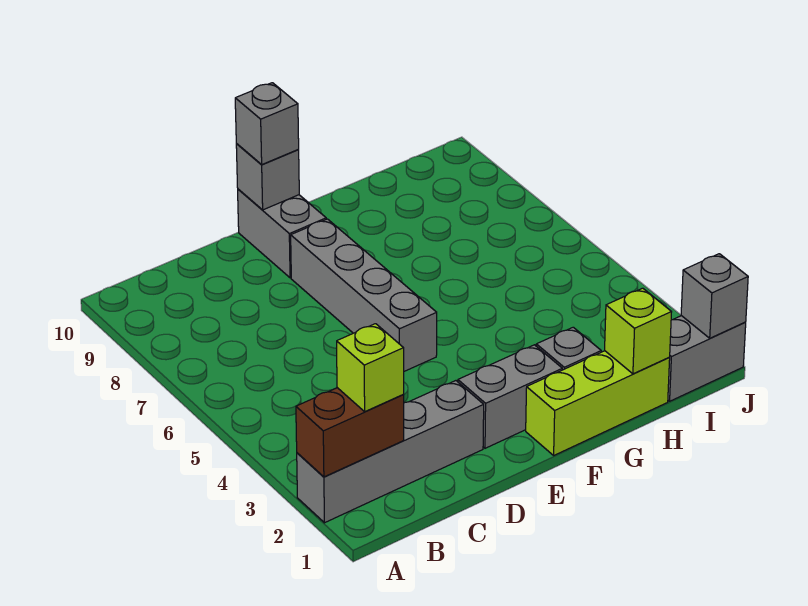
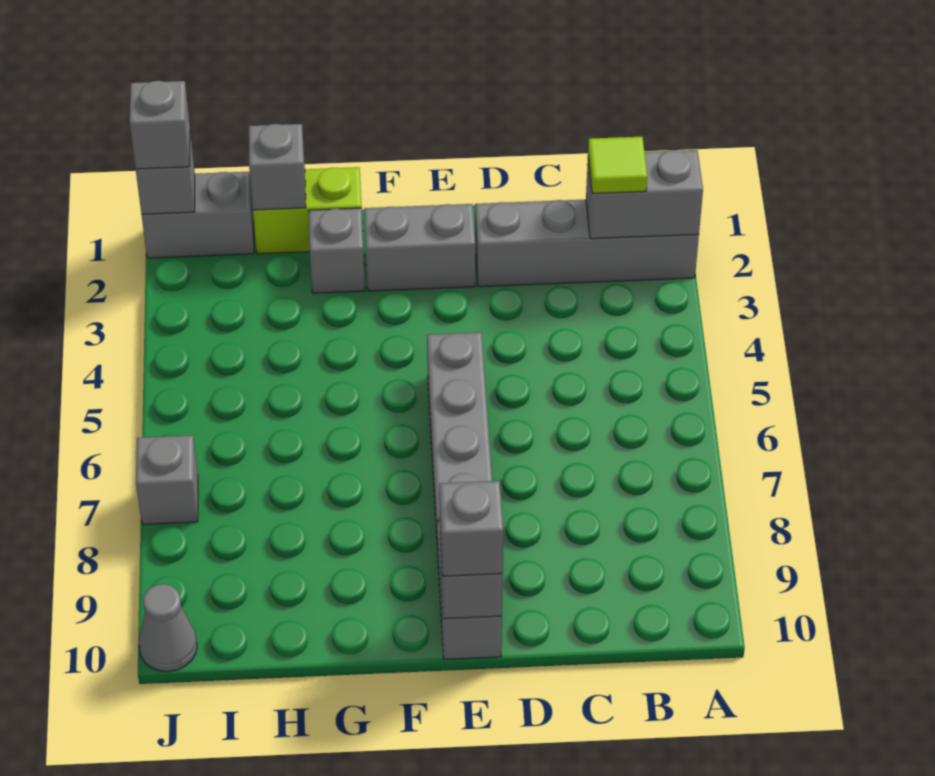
brown 1x2 brick [296,388,404,477] -> grey 1x2 brick [586,150,703,239]
lime 1x1 brick [337,324,404,411] -> lime 1x1 tile [588,137,647,193]
lime 1x3 brick [526,351,670,455] -> lime 1x2 brick [253,167,362,254]
lime 1x1 brick [605,288,671,374] -> grey 1x1 brick [249,124,306,210]
none -> grey 1x1 brick [130,81,190,169]
none -> grey 1x1 brick [136,435,198,524]
none -> grey 1x1 cone [138,584,197,672]

